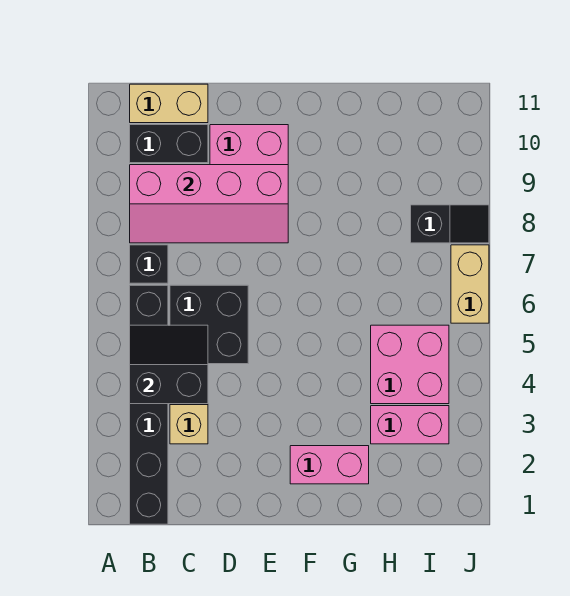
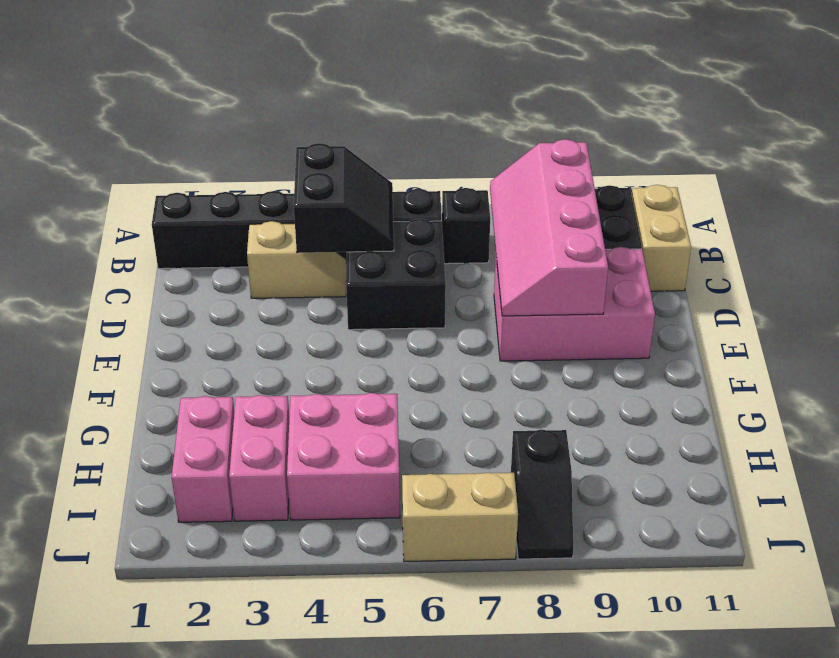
pink 1x2 brick [290,446,369,484] -> pink 1x2 brick moved to [172,396,234,522]

